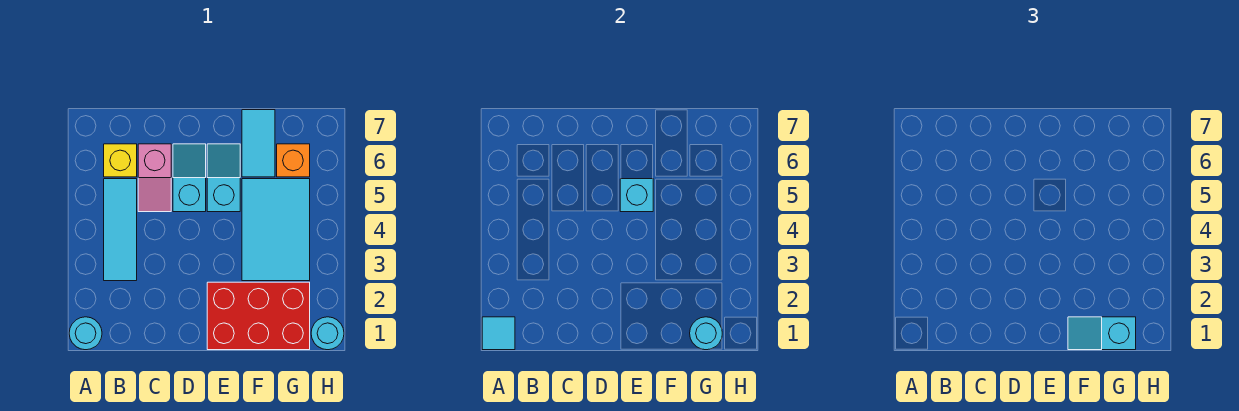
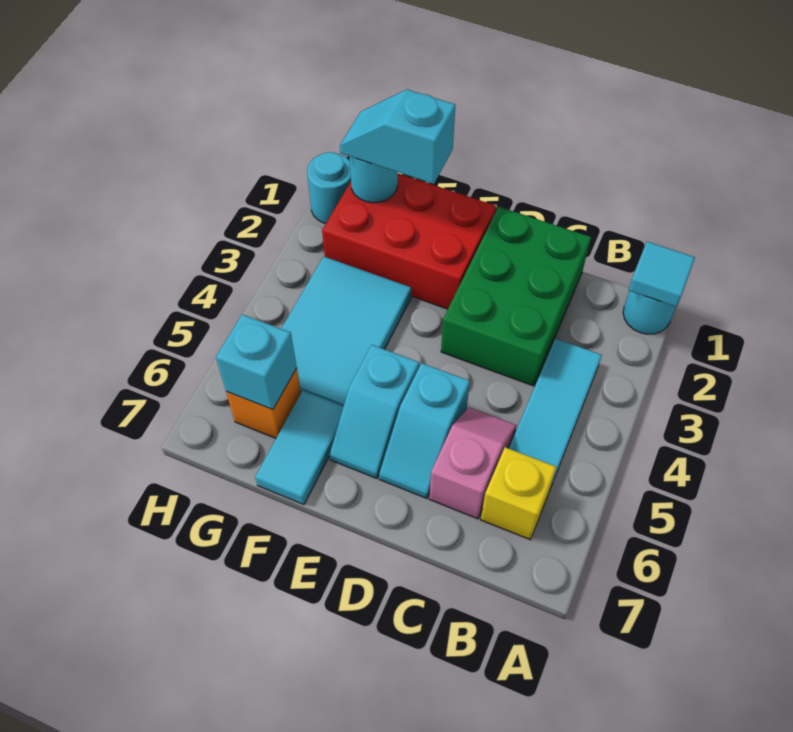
none -> green 2x3 brick [441,207,591,386]
cyan 1x1 brick [620,179,653,212] -> cyan 1x1 brick moved to [216,314,297,410]
cyan 1x2 slope [1068,317,1136,350] -> cyan 1x2 slope turned to [340,89,455,184]

